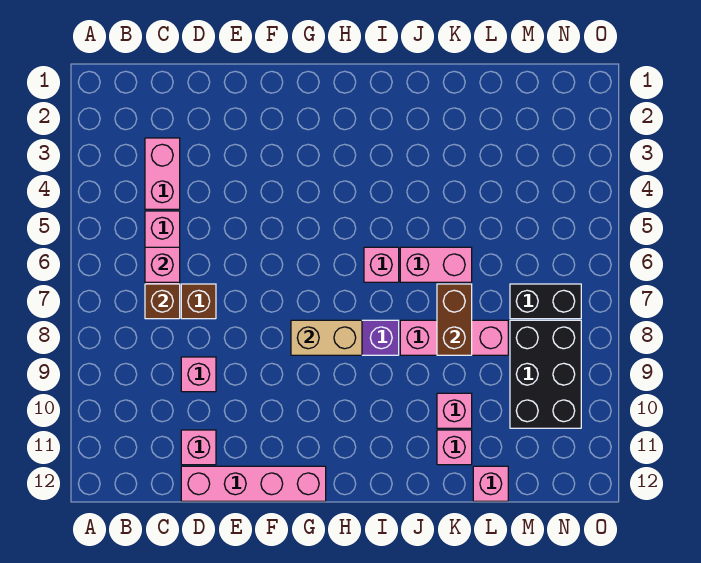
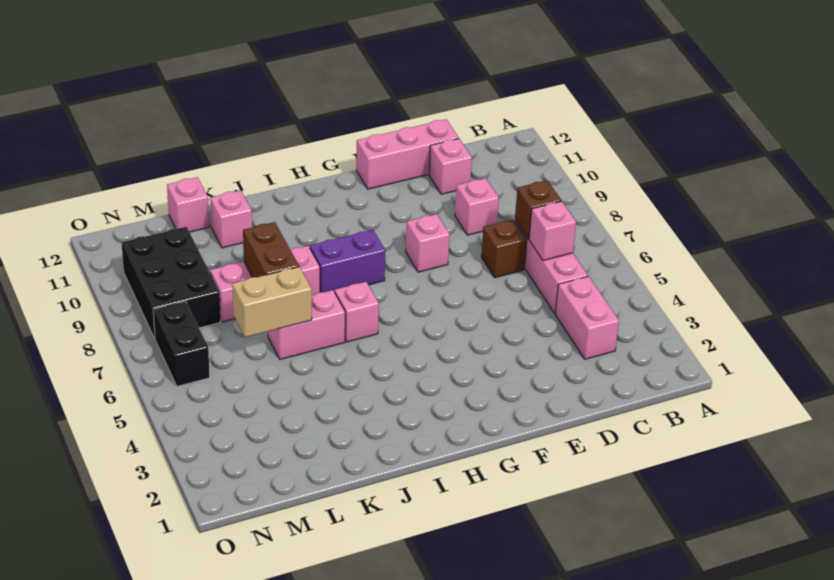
pink 1x4 brick [181,466,326,501] -> pink 1x3 brick [356,119,459,189]
tan 1x2 brick [291,320,362,355] -> tan 1x2 brick moved to [232,267,312,337]
pink 1x1 brick [437,393,472,428] -> pink 1x1 brick moved to [406,214,450,272]
black 1x2 brick [510,284,581,319] -> black 1x2 brick turned to [153,301,210,386]

